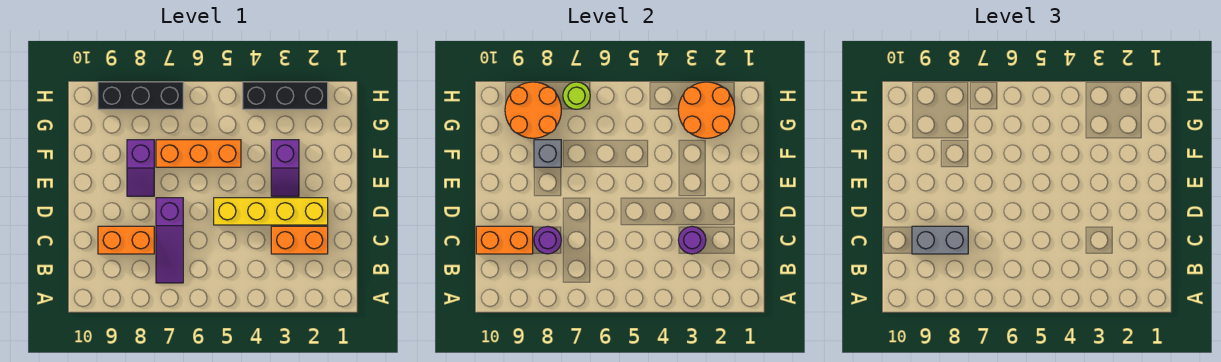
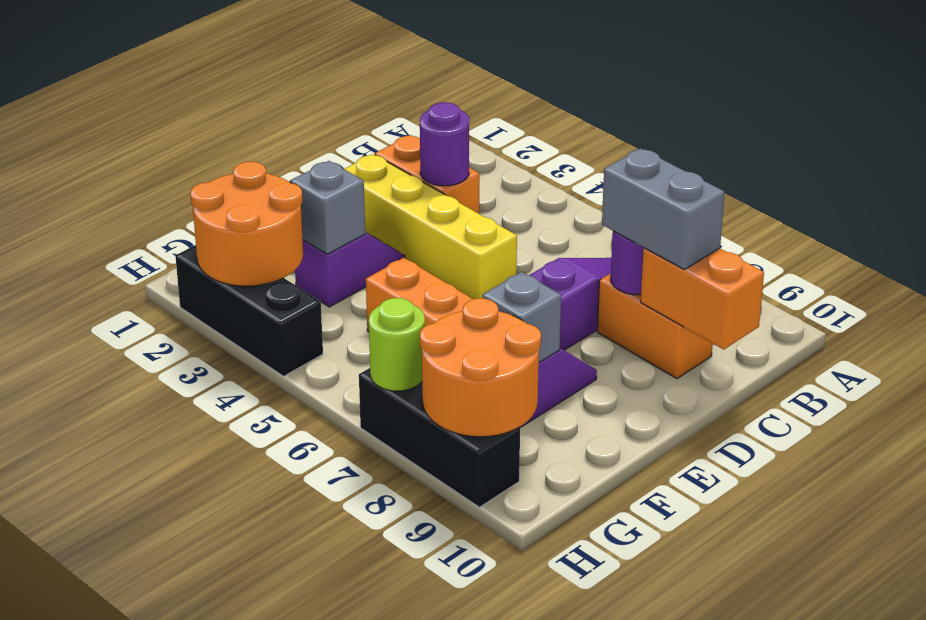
none -> grey 1x1 brick [290,161,365,254]

